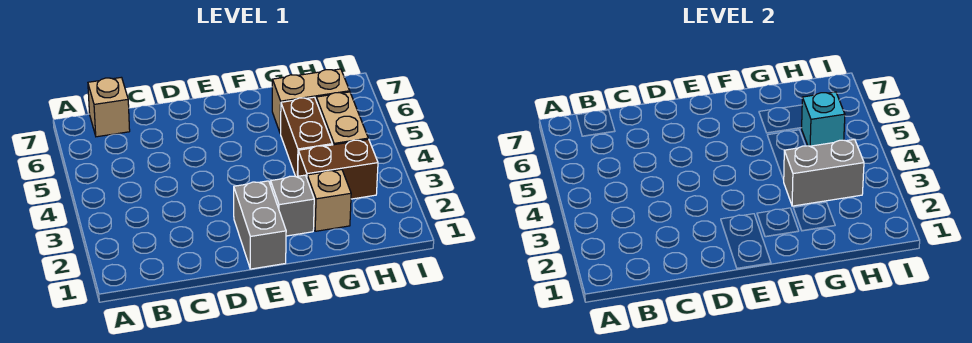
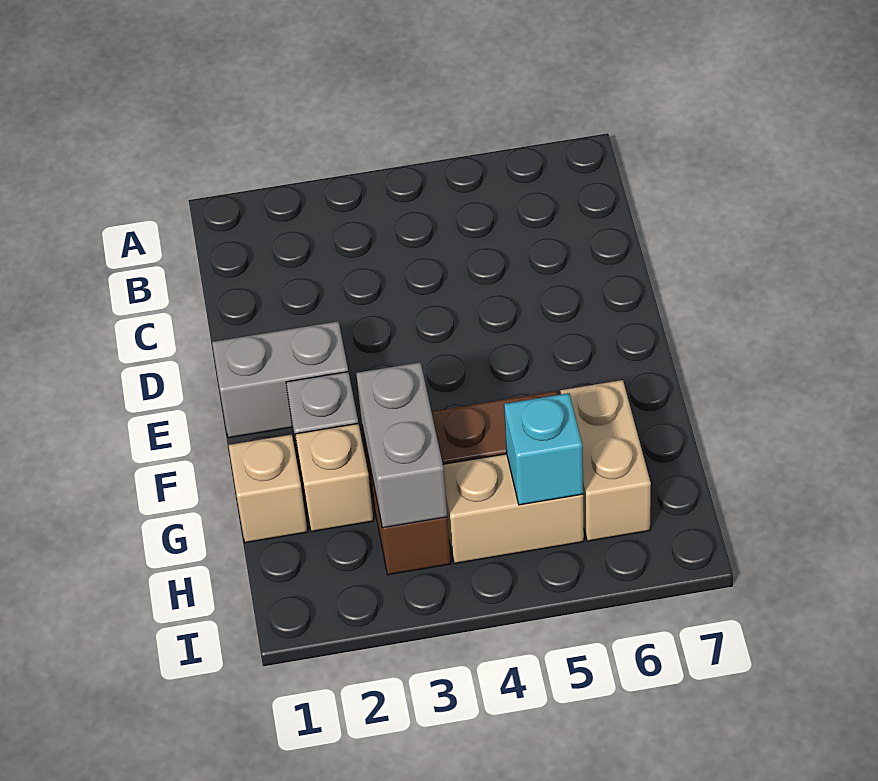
tan 1x1 brick [88,77,130,137] -> tan 1x1 brick moved to [228,434,308,543]

